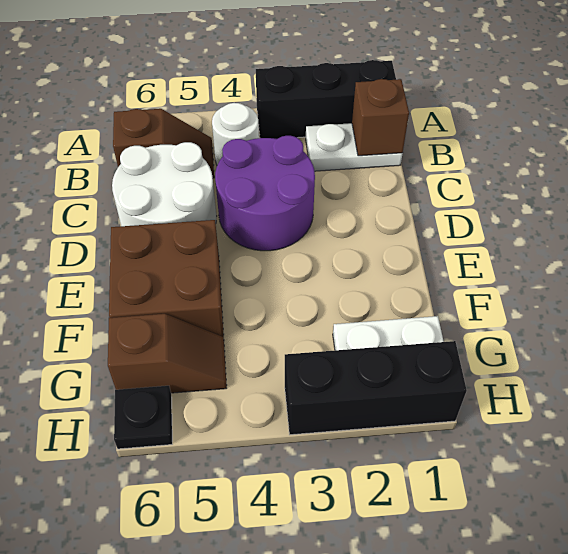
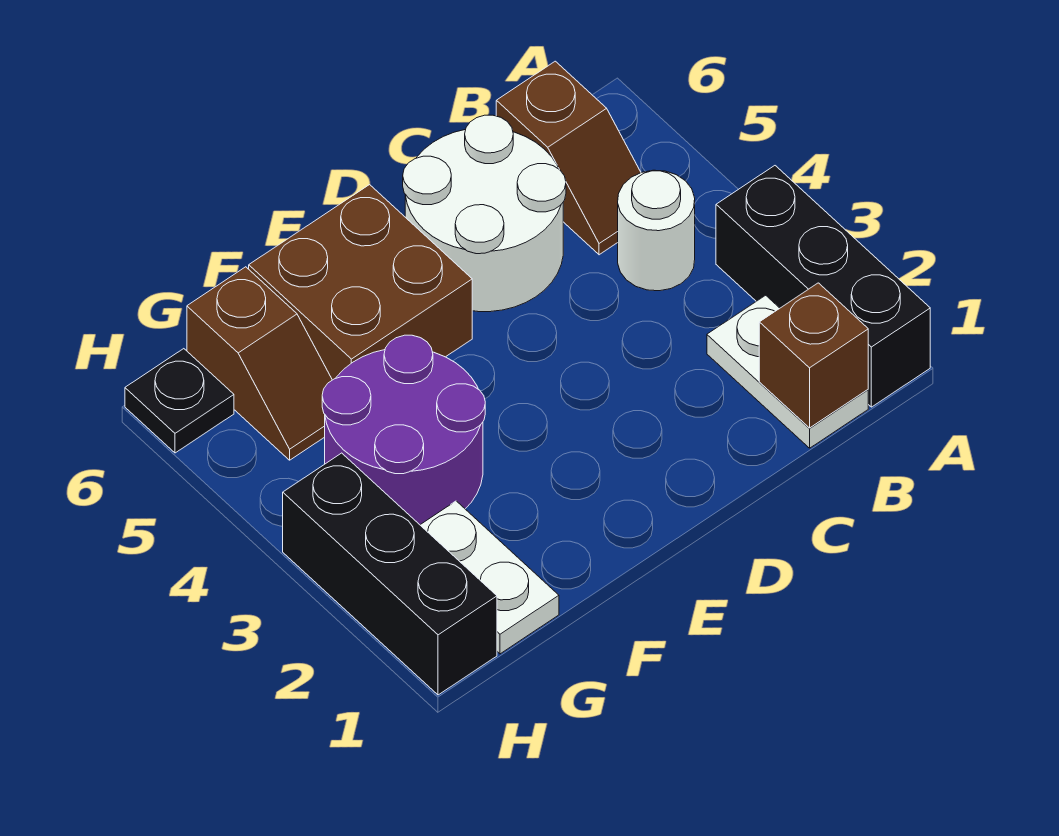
purple 2x2 round brick [215,136,315,251] -> purple 2x2 round brick moved to [322,335,485,525]

